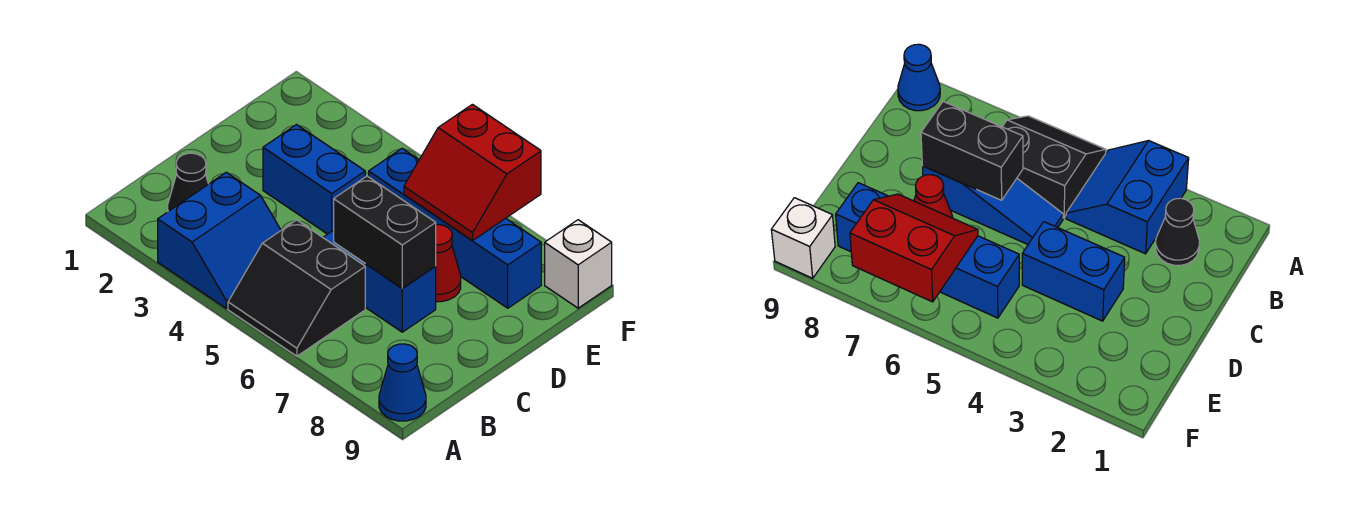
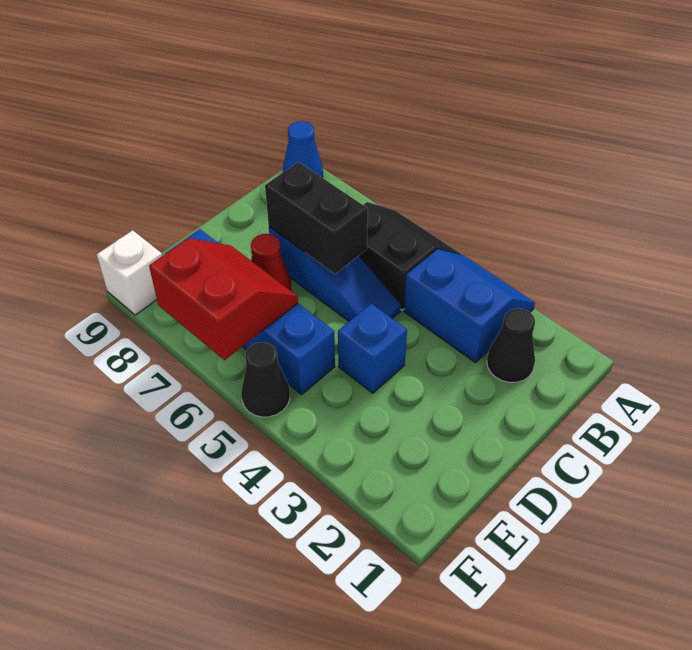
blue 2x2 slope [158,172,281,308] -> blue 2x2 slope turned to [404,249,535,362]
blue 1x2 brick [263,125,365,234] -> blue 1x1 brick [338,304,407,393]
none -> black 1x1 cone [241,342,290,417]

